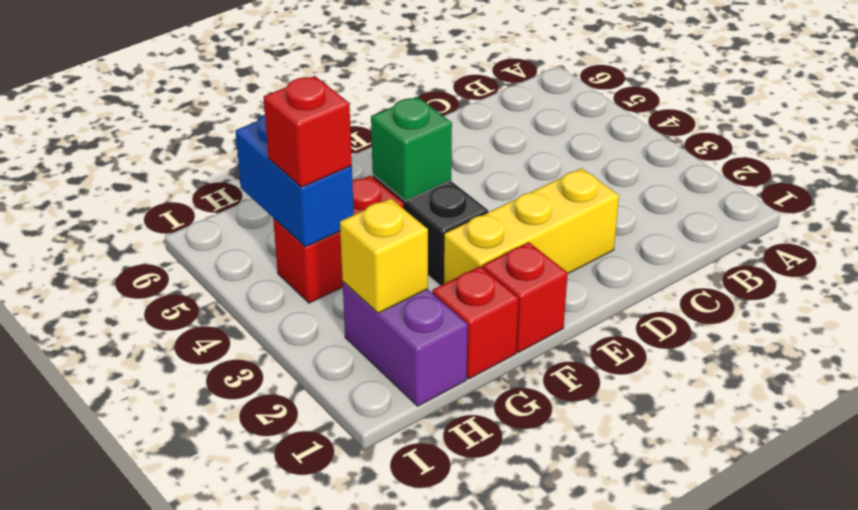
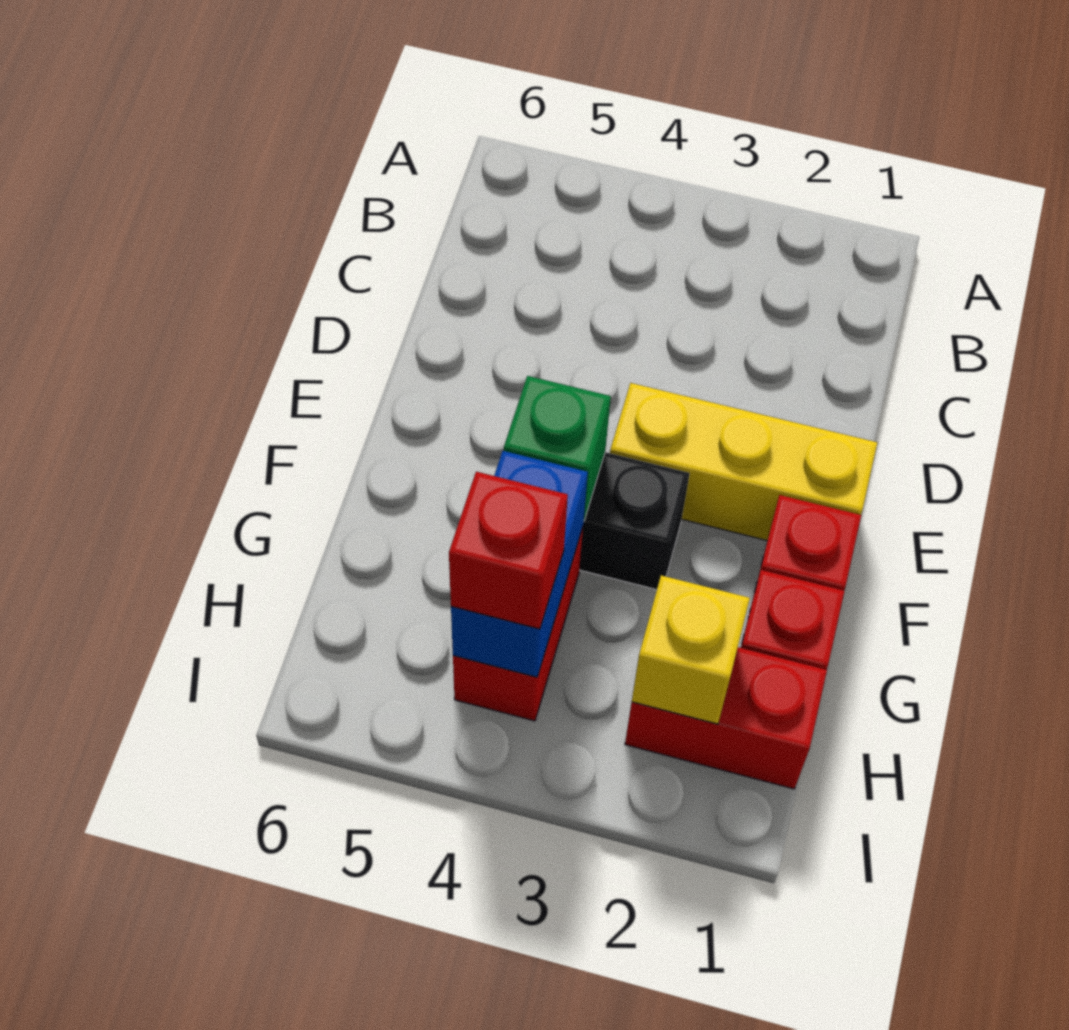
yellow 1x3 brick [444,168,619,284] -> yellow 1x3 brick turned to [610,383,877,540]
purple 1x2 brick [343,282,468,406] -> red 1x2 brick [625,647,827,789]
blue 1x2 brick [235,115,354,247] -> blue 1x2 brick turned to [451,451,588,677]

